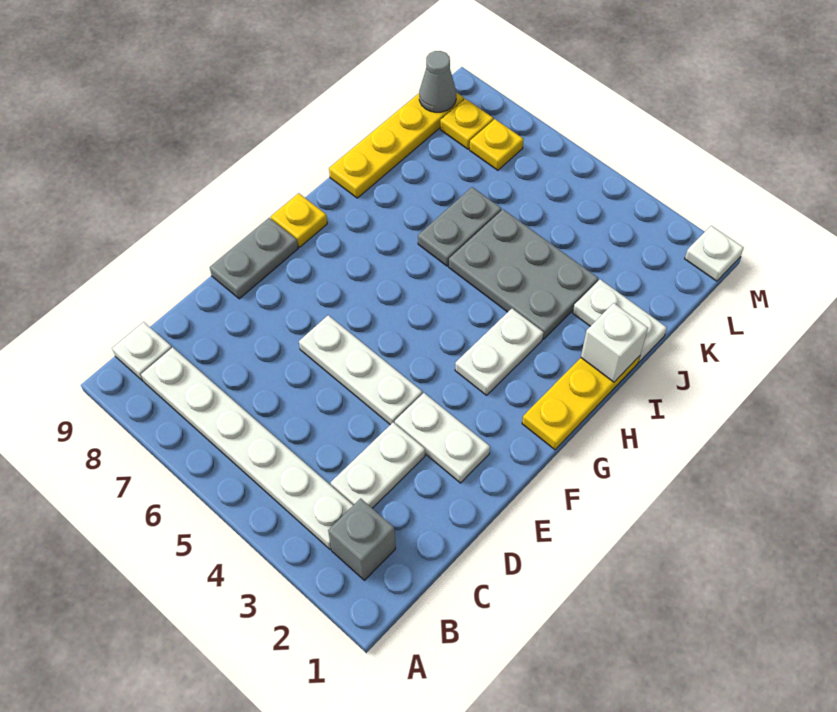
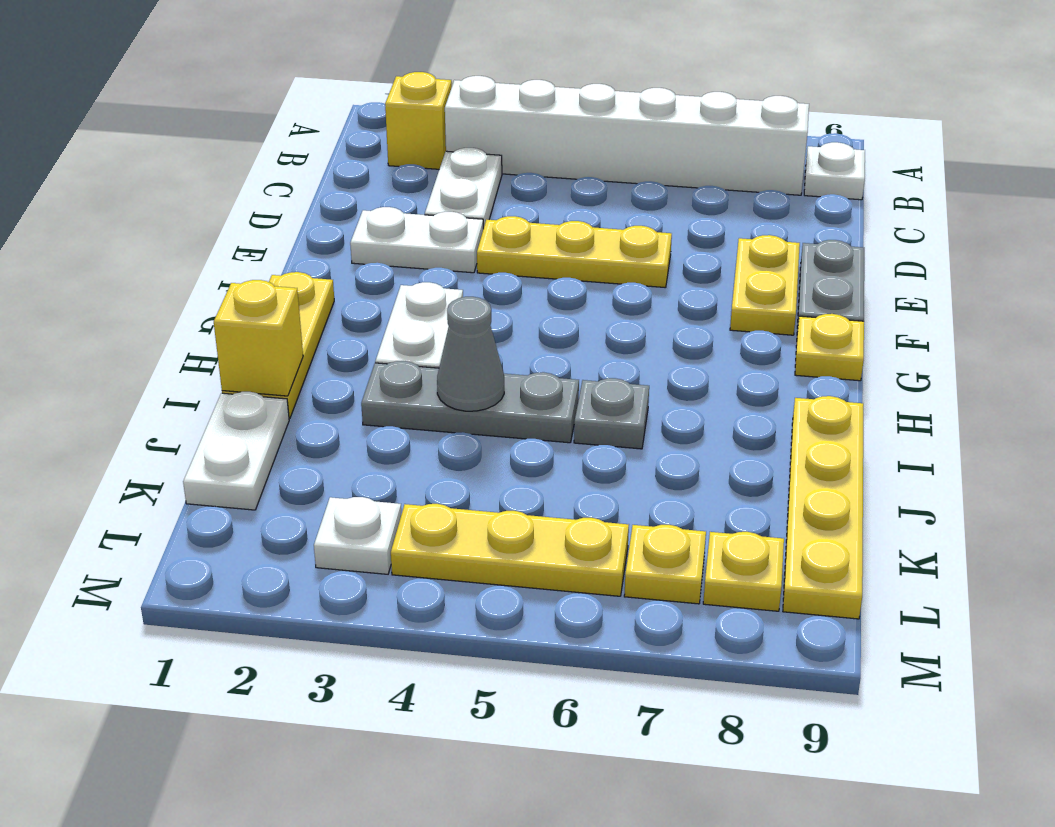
grey 1x1 brick [328,498,396,580] -> yellow 1x1 brick [385,72,452,169]
white 1x6 plate [141,347,353,549] -> white 1x6 brick [445,76,809,195]
white 1x3 plate [299,315,422,425] -> yellow 1x3 plate [477,216,672,288]
none -> yellow 1x2 plate [730,235,800,335]
white 1x1 brick [581,303,648,382] -> yellow 1x1 brick [214,280,303,396]
grey 2x3 plate [449,209,598,339] -> grey 1x3 plate [361,361,579,443]
grey 1x2 plate [418,187,501,266] -> grey 1x1 plate [574,378,649,449]
white 1x2 plate [573,279,667,362] -> white 1x2 plate turned to [183,392,289,510]
none -> yellow 1x3 plate [391,504,629,596]
grey 1x1 cone [419,51,456,112] -> grey 1x1 cone moved to [437,297,504,411]
white 1x1 plate [685,226,744,281] -> white 1x1 plate moved to [314,497,401,574]

